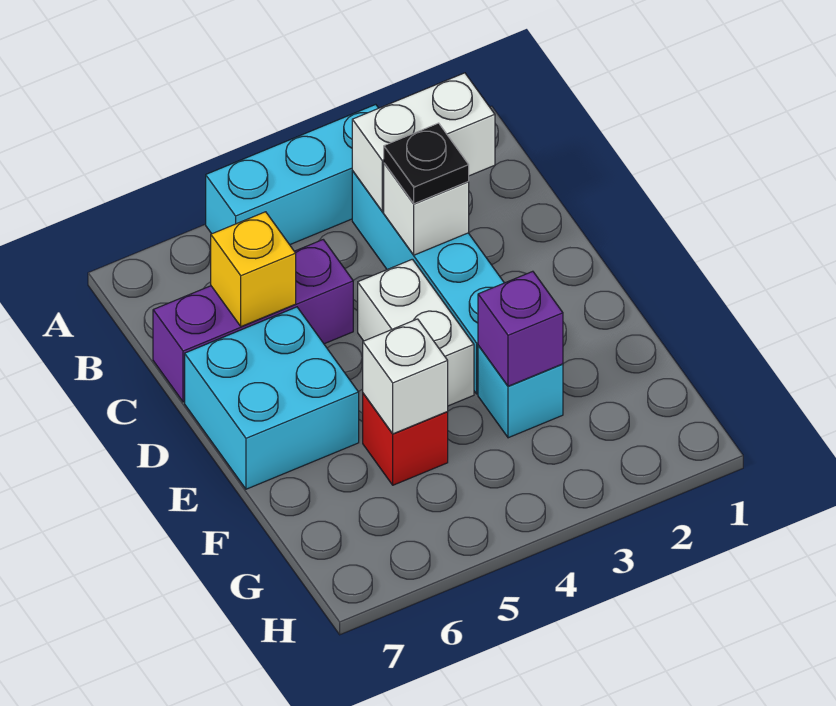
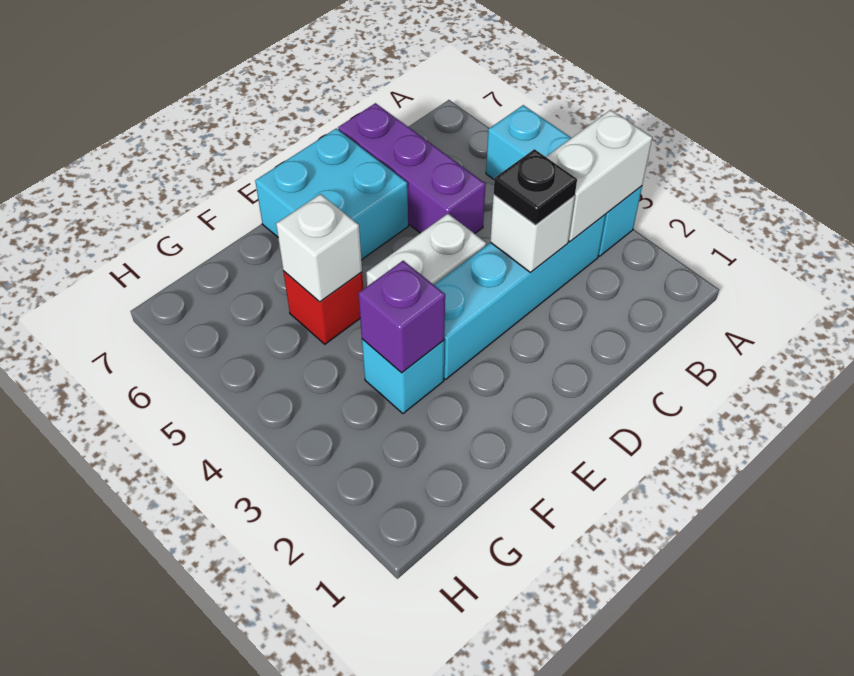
white 1x2 brick [352,73,495,212] -> white 1x2 brick turned to [546,110,652,242]
yellow 1x1 brick [211,212,296,327] -> none

